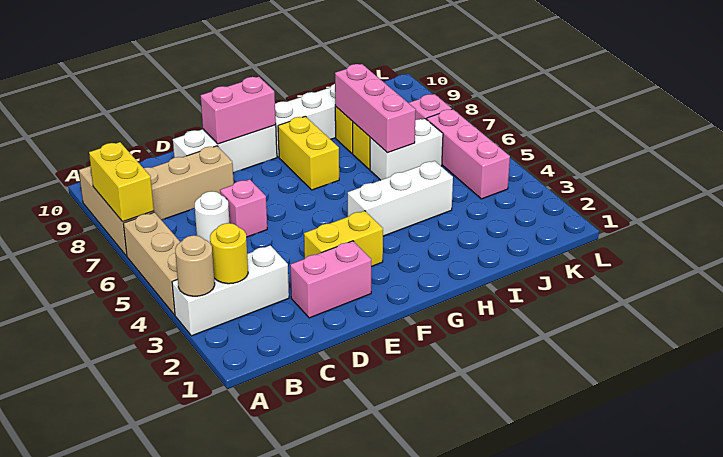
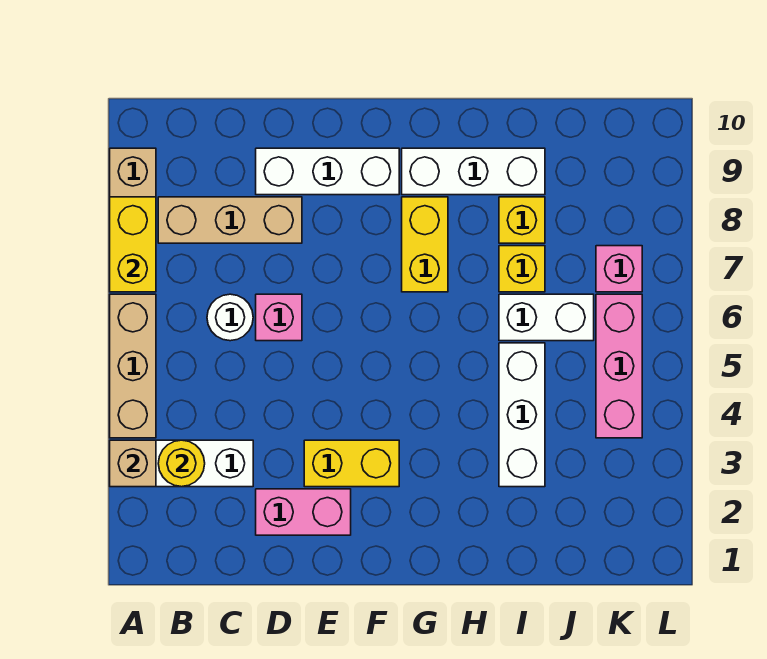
tan 1x1 round brick [175,235,215,296] -> tan 1x1 brick [110,440,156,487]
pink 1x2 brick [200,77,276,144] -> none
white 1x3 brick [348,161,453,236] -> white 1x3 brick turned to [499,343,545,487]
pink 1x3 brick [335,64,416,153] -> none

